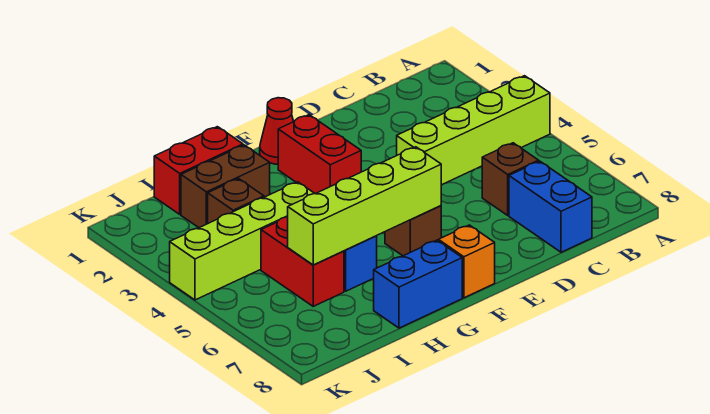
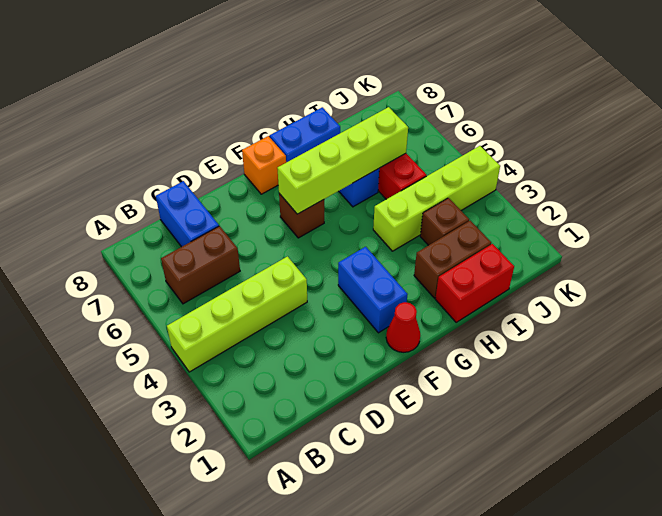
brown 1x1 brick [482,143,539,215] -> brown 1x2 brick [161,226,240,304]
red 1x2 brick [278,115,361,194] -> blue 1x2 brick [338,247,408,333]

